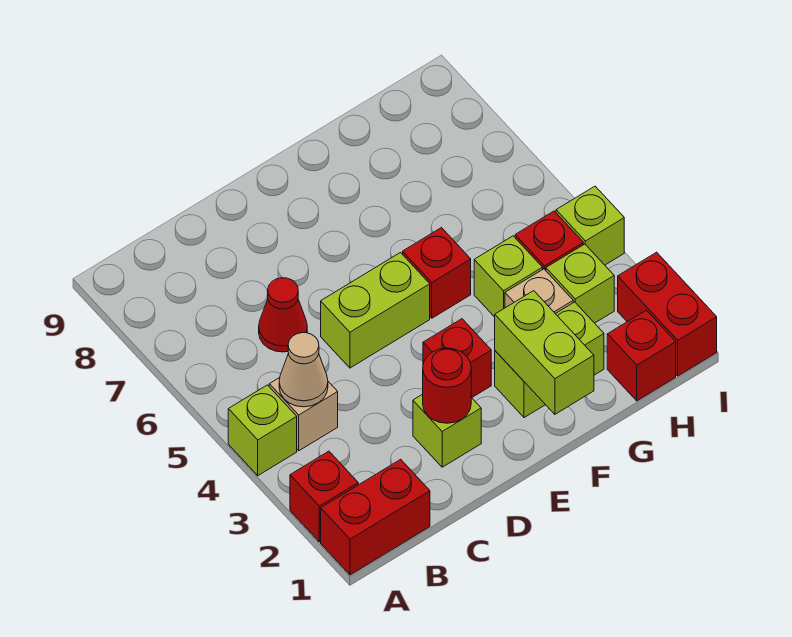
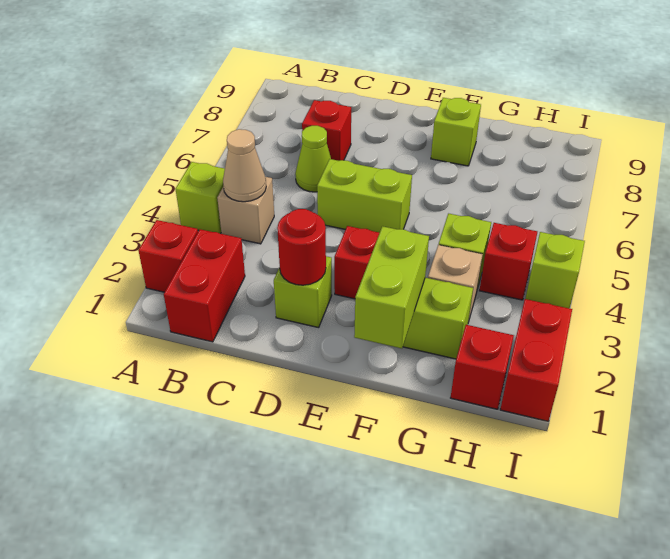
red 1x2 brick [321,459,430,575] -> red 1x2 brick turned to [164,229,245,342]
red 1x1 cone [259,278,307,352] -> lime 1x1 cone [295,126,331,192]
red 1x1 brick [403,228,471,318] -> red 1x1 brick moved to [302,100,351,161]
lime 1x1 brick [546,244,614,323] -> lime 1x1 brick moved to [431,98,481,166]

